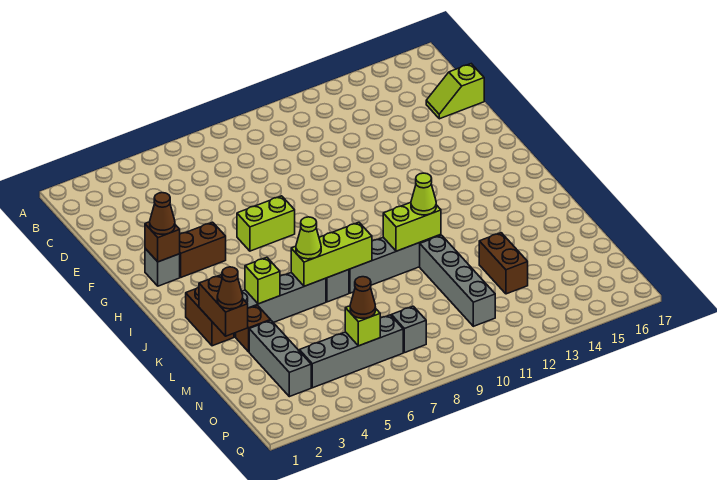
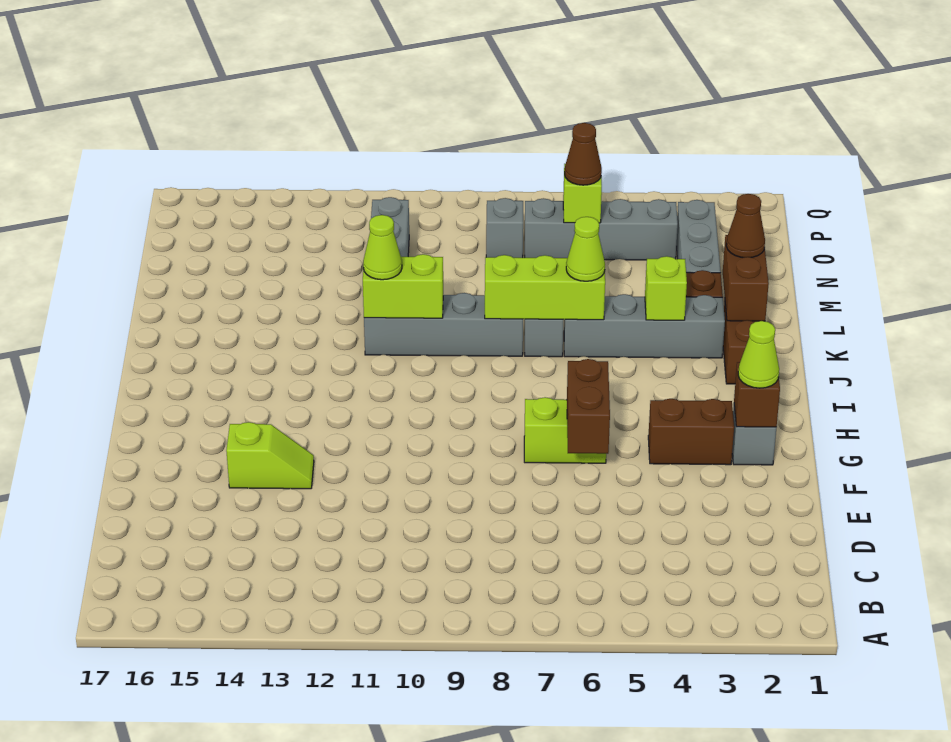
lime 1x2 slope [426,64,484,119] -> lime 1x2 slope moved to [226,422,314,489]
brown 1x1 cone [150,193,175,234] -> lime 1x1 cone [738,321,779,388]
brown 1x2 brick [479,233,528,294] -> brown 1x2 brick moved to [567,359,610,454]

